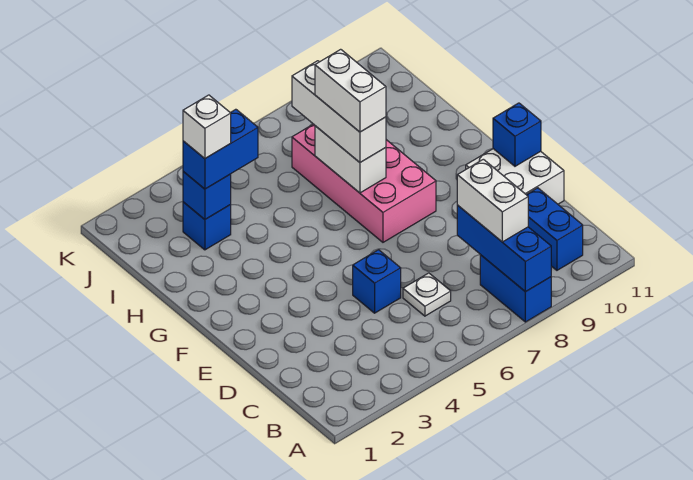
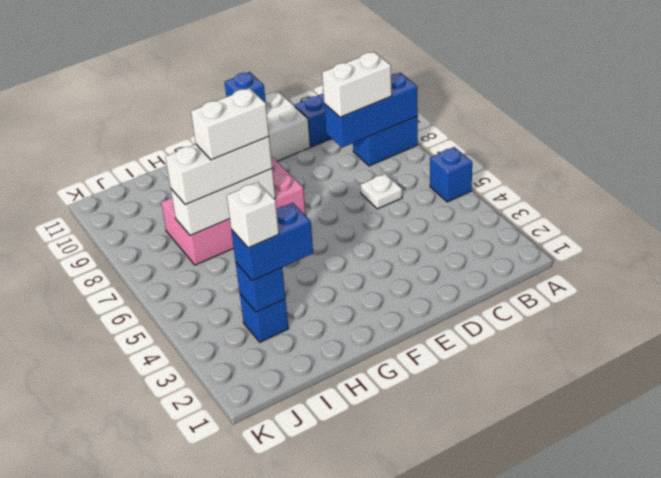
blue 1x1 brick [353,250,401,313] -> blue 1x1 brick moved to [430,147,472,202]
white 1x2 brick [315,126,386,193] -> white 1x3 brick [171,169,275,236]
blue 1x2 brick [183,109,258,189] -> blue 1x2 brick turned to [231,203,313,281]

